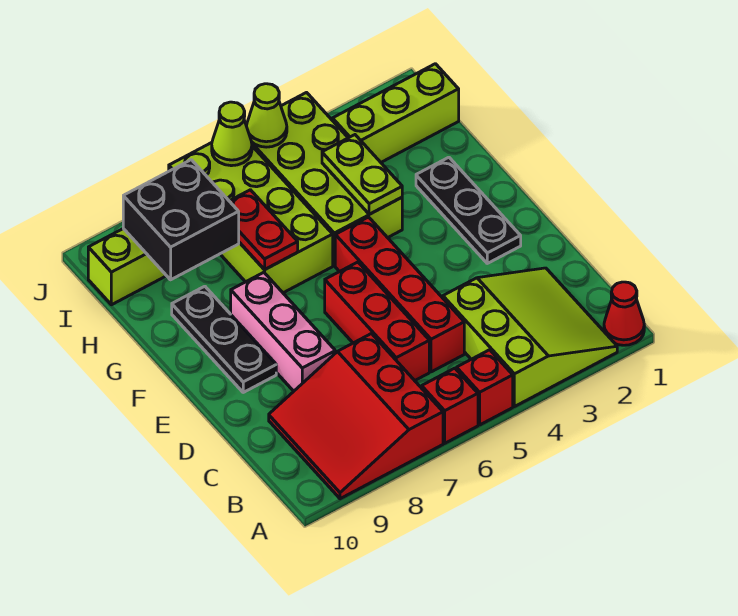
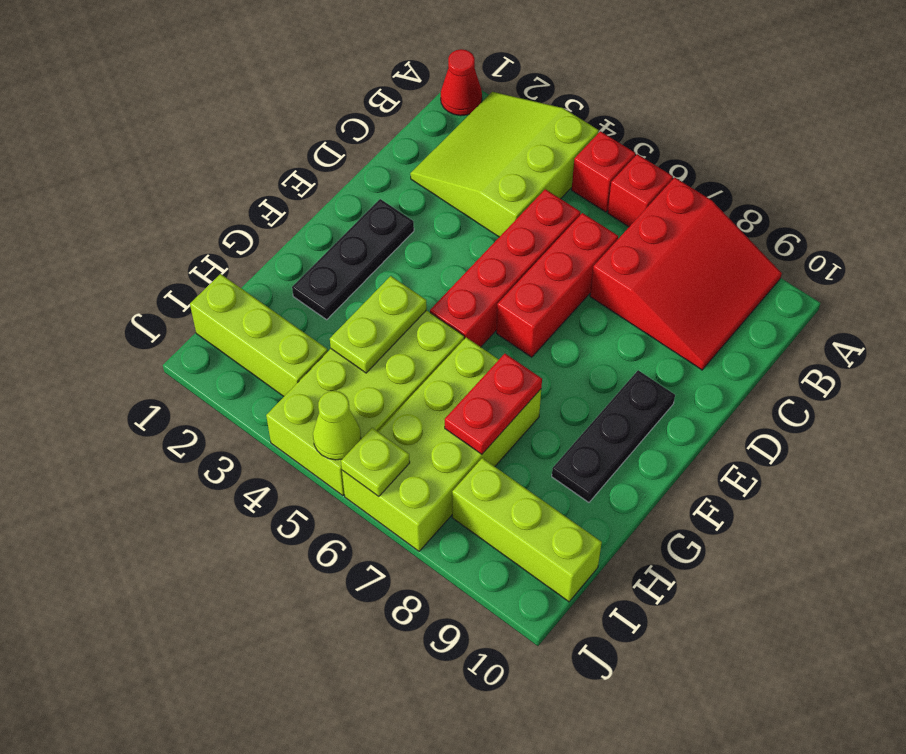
pink 1x3 brick [231,272,335,391] -> none
black 2x2 brick [123,160,239,280] -> none
lime 1x1 cone [212,102,252,166] -> lime 1x1 plate [341,428,410,497]

